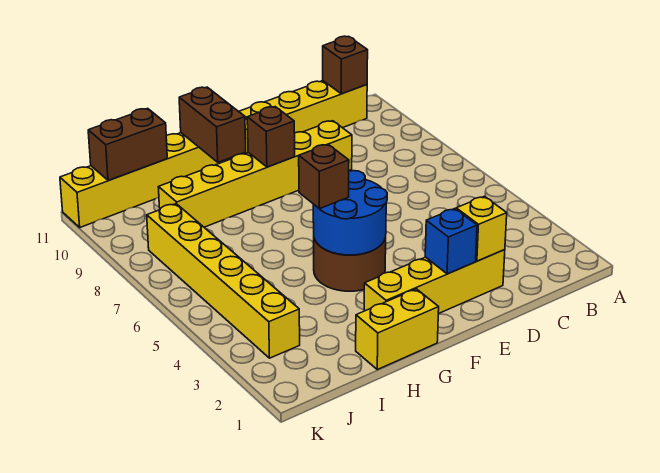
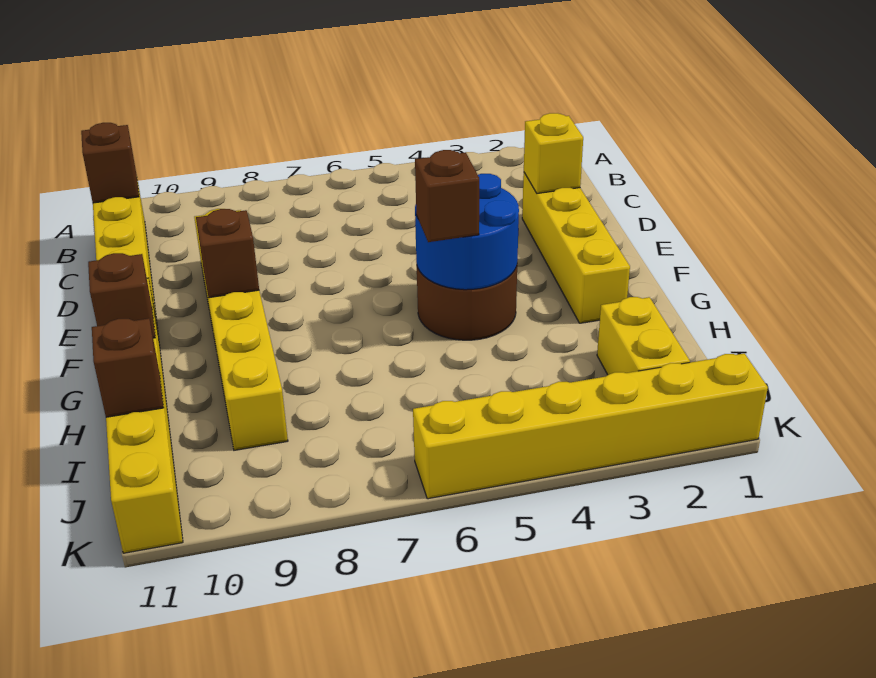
blue 1x1 brick [425,209,477,274] -> none
yellow 1x2 brick [356,289,439,370] -> yellow 1x2 brick moved to [597,297,690,375]
brown 1x2 brick [179,87,246,162] -> brown 1x1 brick [88,253,155,338]
brown 1x2 brick [88,108,167,180] -> brown 1x1 brick [92,318,164,417]
yellow 1x6 brick [147,204,300,358] -> yellow 1x6 brick moved to [413,353,768,499]

